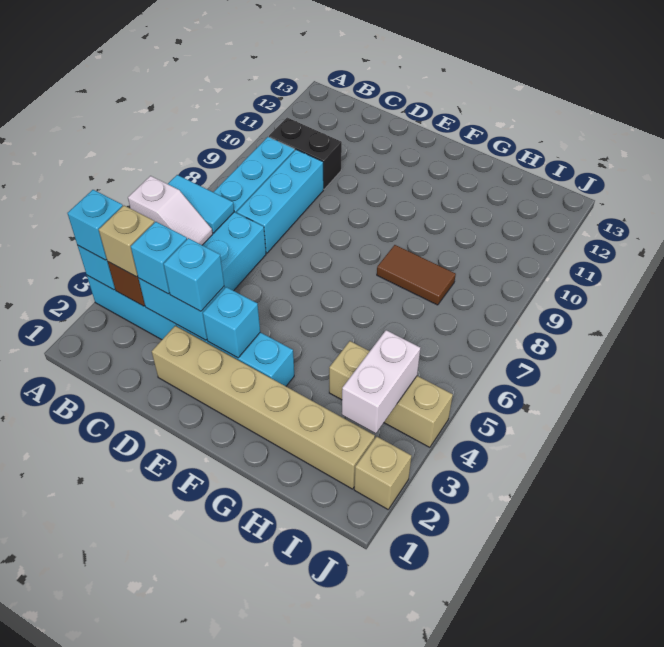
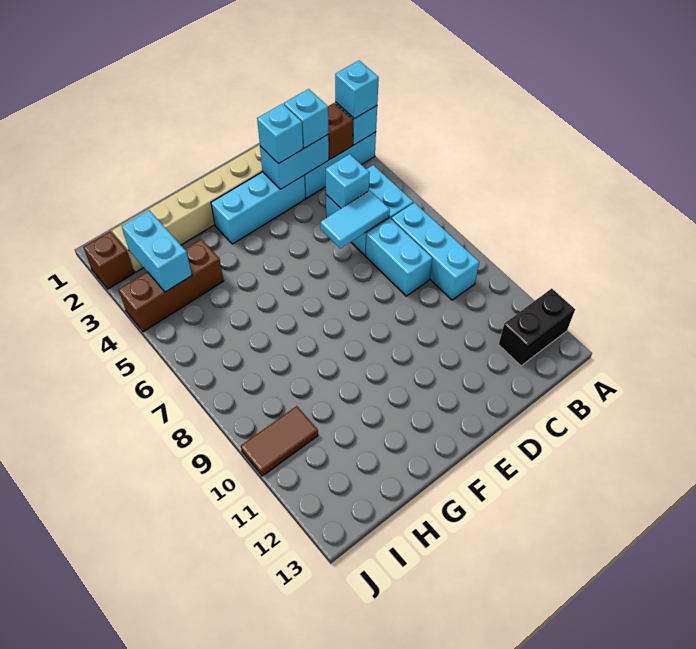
white 1x2 slope [128,176,213,245] -> none
cyan 1x2 tile [168,175,234,233] -> cyan 1x2 tile moved to [321,191,390,248]
tan 1x1 brick [99,206,154,277] -> none
black 1x2 brick [269,118,342,189] -> black 1x2 brick moved to [499,289,575,366]
cyan 1x3 brick [237,150,323,253] -> cyan 1x2 brick [366,219,432,296]
cyan 1x1 brick [203,287,260,358] -> cyan 1x1 brick moved to [326,154,370,208]
brown 1x2 tile [377,245,456,305] -> brown 1x2 tile moved to [241,406,318,476]
tan 1x3 brick [329,341,453,447] -> brown 1x3 brick [119,239,223,332]
white 1x2 brick [342,330,420,433] -> cyan 1x2 brick [122,210,192,292]
tan 1x1 brick [354,437,412,509] -> brown 1x1 brick [84,231,134,289]

